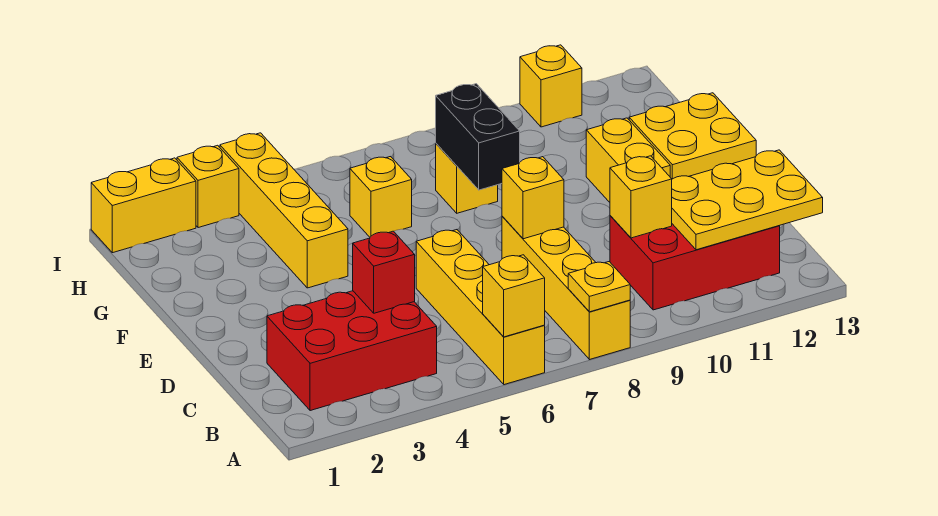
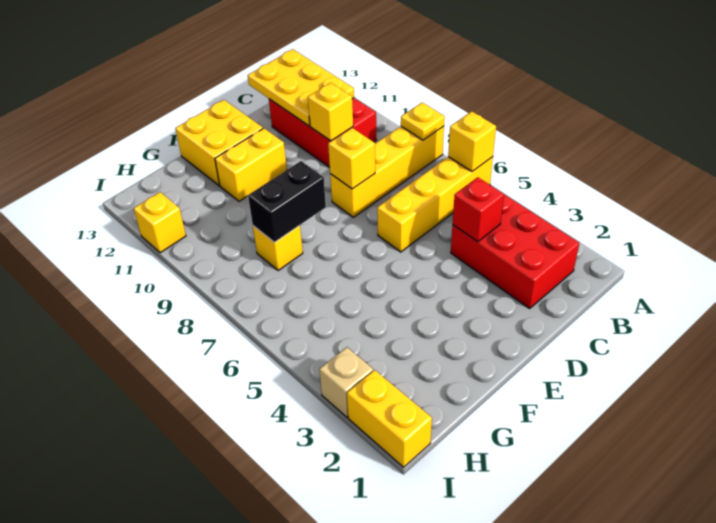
yellow 1x4 brick [220,133,348,288] -> none
yellow 1x1 brick [350,157,412,237] -> none
yellow 1x1 brick [177,145,239,228] -> tan 1x1 brick [319,347,373,417]

